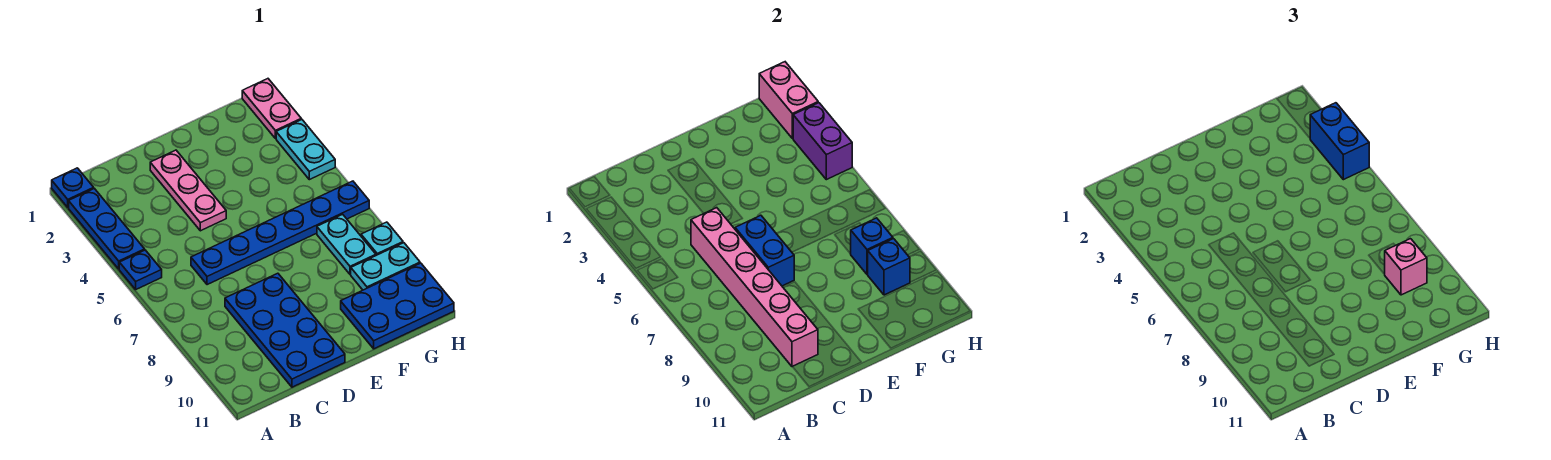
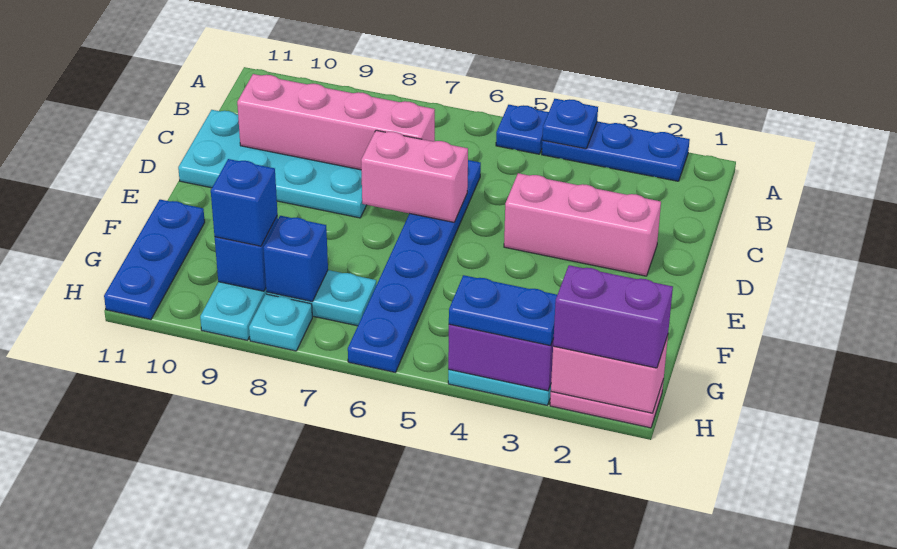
blue 1x1 plate [52,168,94,207] -> blue 1x1 plate moved to [542,99,598,149]
pink 1x6 brick [691,208,818,367] -> pink 1x4 brick [237,74,435,170]
blue 2x4 plate [225,273,345,387] -> cyan 2x4 plate [178,110,366,218]
pink 1x3 plate [150,150,226,231] -> pink 1x3 brick [504,173,661,276]
blue 1x2 brick [735,215,794,286] -> pink 1x2 brick [361,130,468,222]
blue 2x3 plate [341,263,454,349] -> blue 1x3 plate [104,200,205,320]
pink 1x1 brick [1385,239,1427,295] -> blue 1x1 brick [211,159,278,246]
none -> purple 1x2 brick [553,265,673,368]
blue 1x2 brick [1310,103,1369,180] -> blue 1x2 plate [449,275,557,346]

